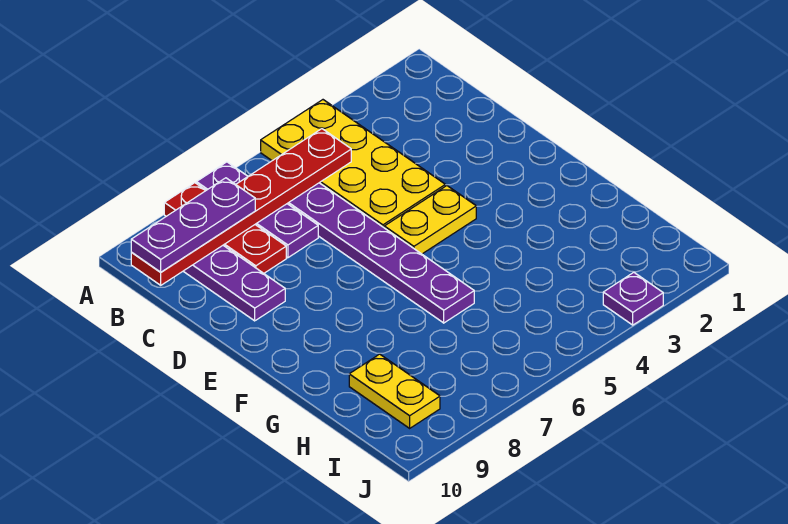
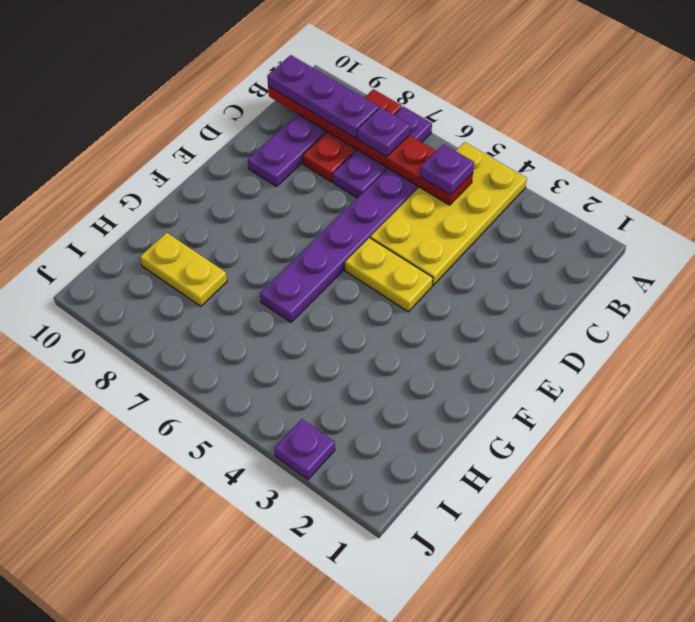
none -> purple 1x1 plate [420,144,474,195]
none -> purple 1x1 plate [357,107,410,157]
yellow 1x2 plate [349,354,440,428] -> yellow 1x2 plate turned to [140,233,227,306]

